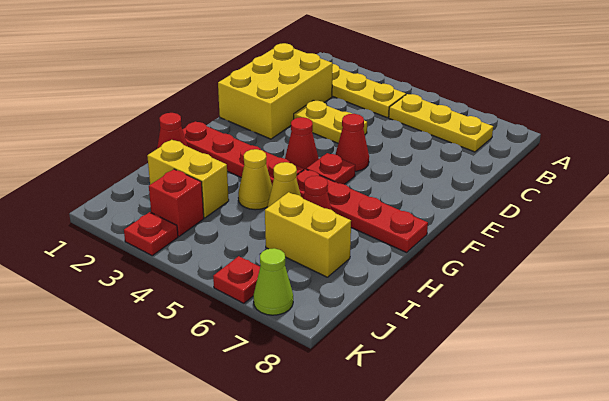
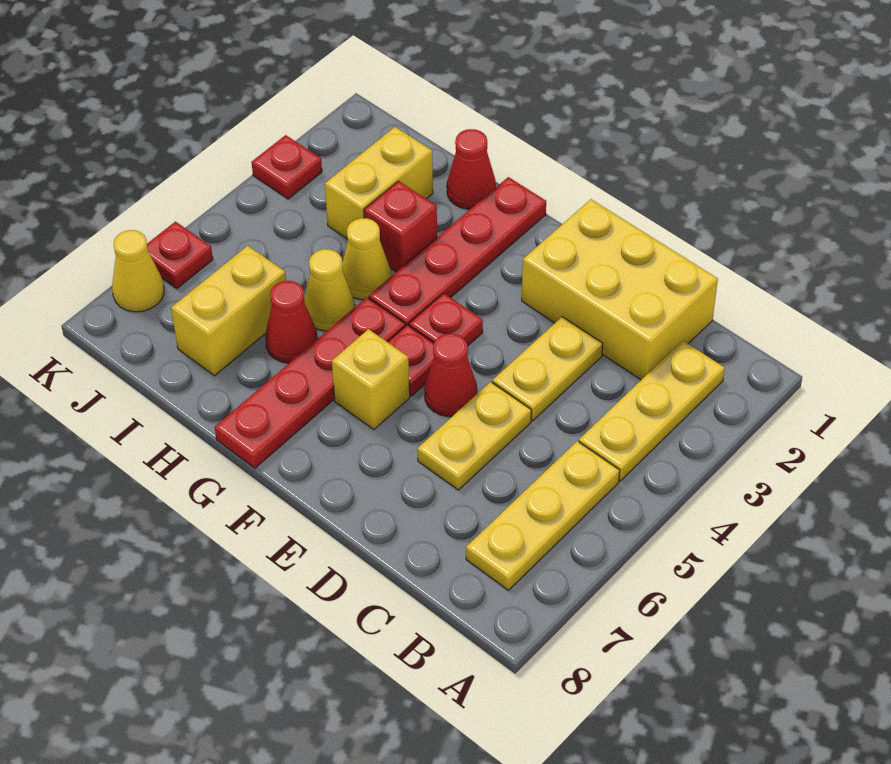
none -> yellow 1x2 plate [417,382,531,490]
red 1x1 cone [285,117,319,170] -> red 1x1 plate [409,293,483,346]
none -> yellow 1x1 brick [332,329,410,430]
red 1x1 brick [149,169,204,236] -> red 1x1 brick moved to [364,181,437,272]
lime 1x1 cone [253,248,293,315] -> yellow 1x1 cone [112,230,164,312]

